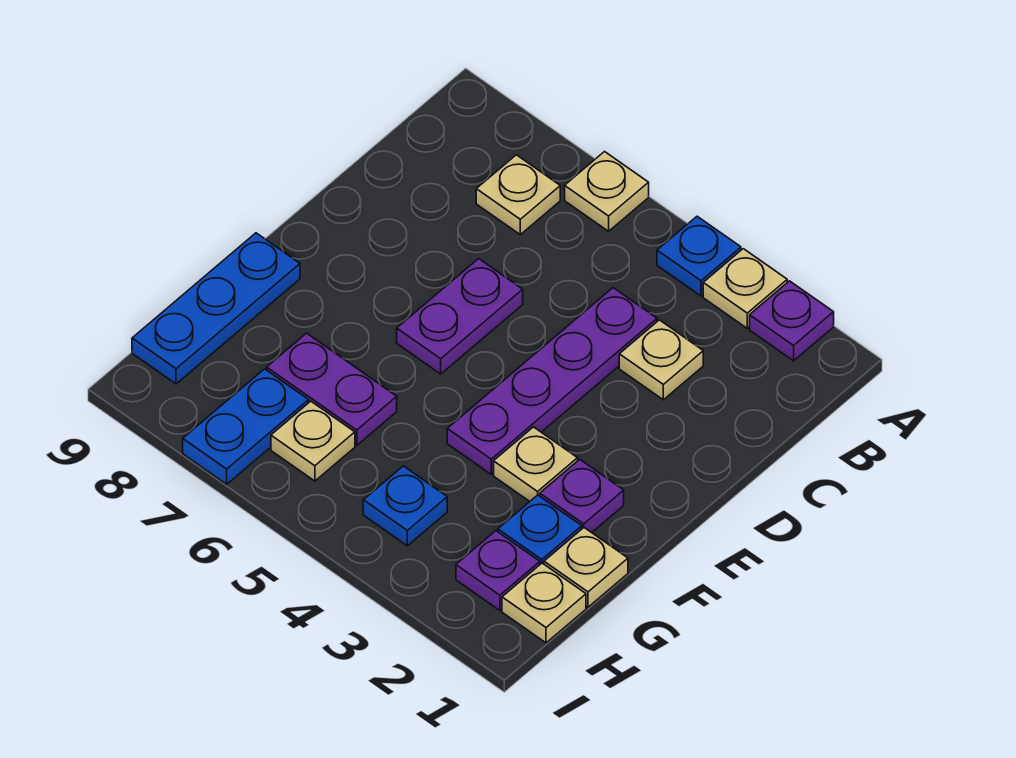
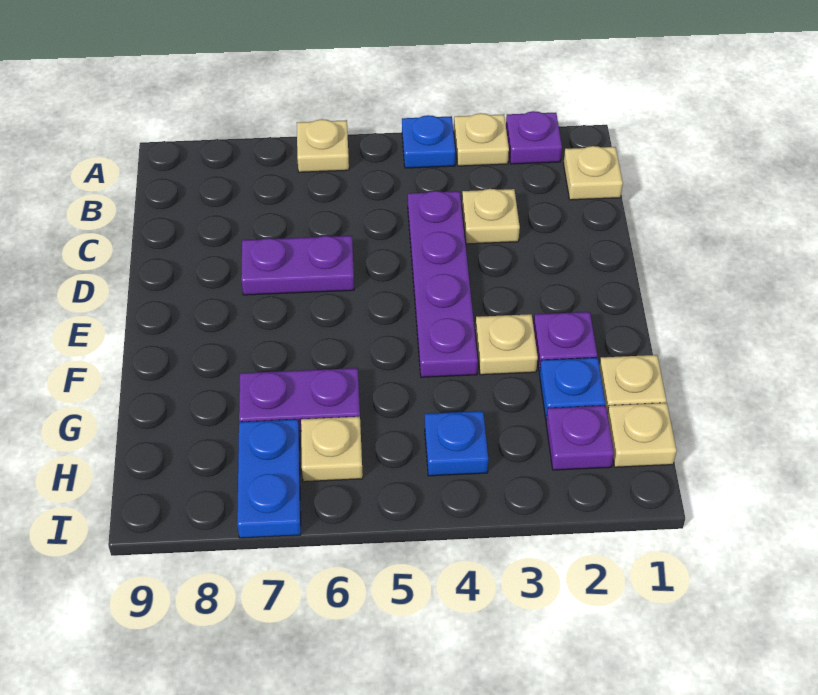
tan 1x1 plate [476,155,560,235] -> tan 1x1 plate moved to [563,146,623,200]
purple 1x2 plate [397,259,523,374] -> purple 1x2 plate turned to [241,236,354,295]
blue 1x3 plate [132,233,300,384] -> none

